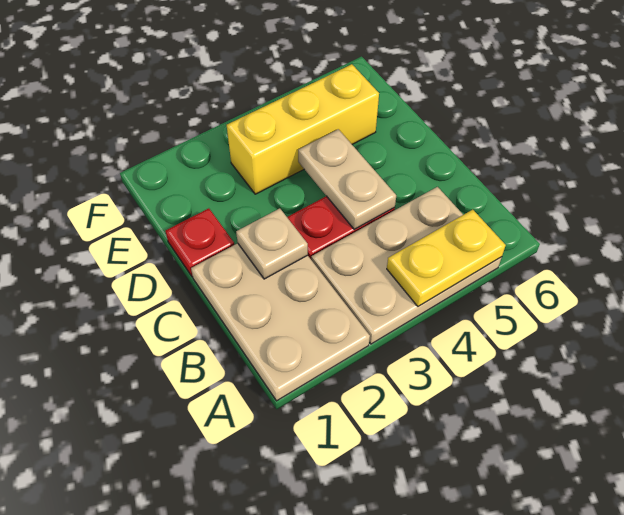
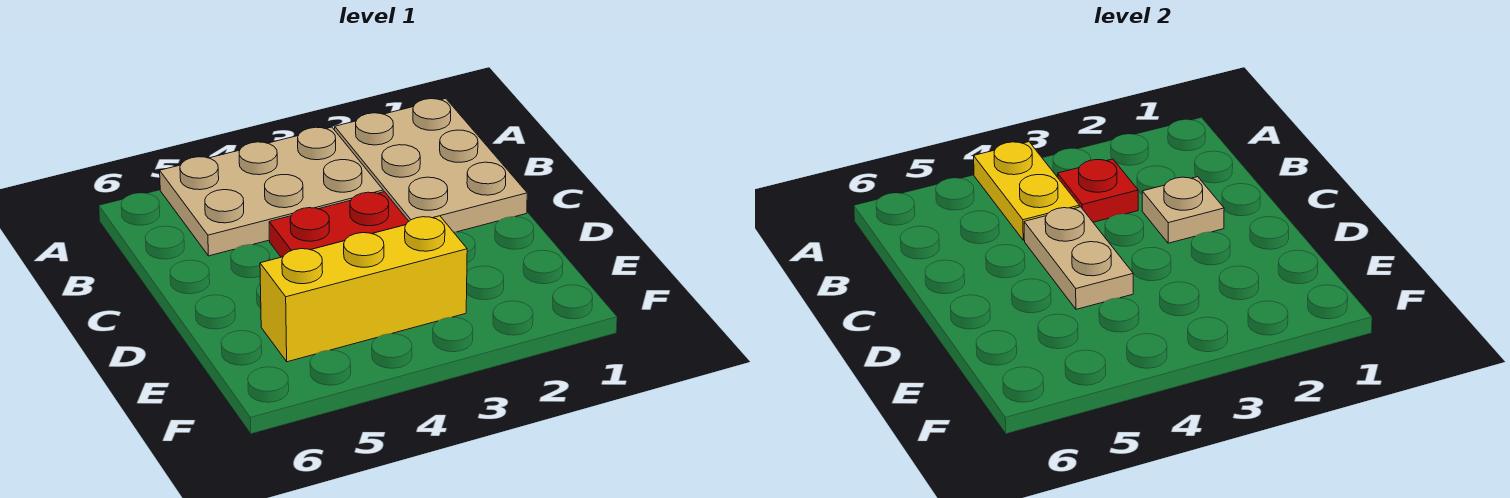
yellow 1x2 plate [387,210,506,306] -> yellow 1x2 plate turned to [974,142,1079,240]
red 1x1 plate [165,208,234,277] -> red 1x1 plate moved to [1058,159,1138,222]

